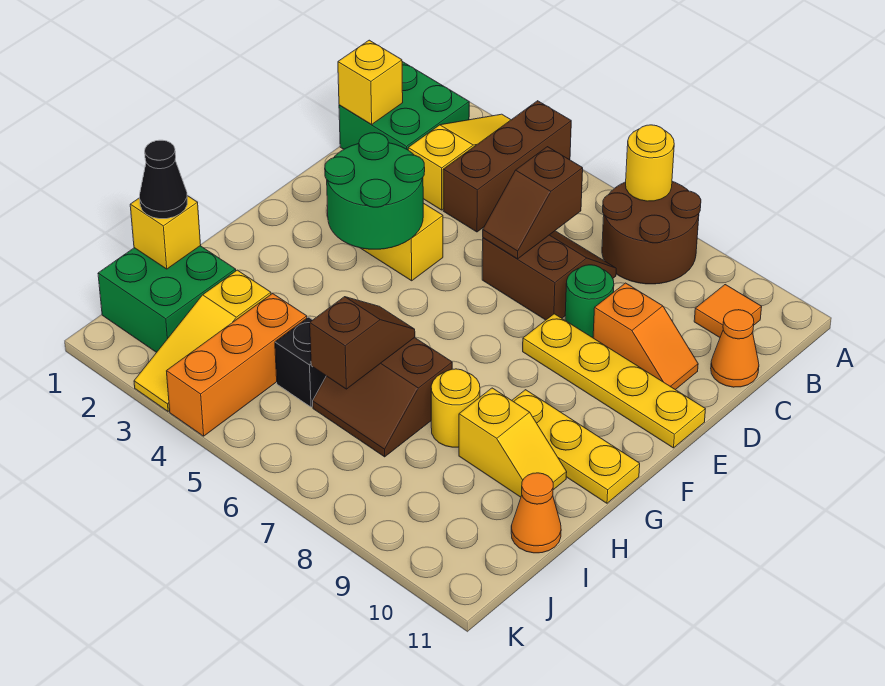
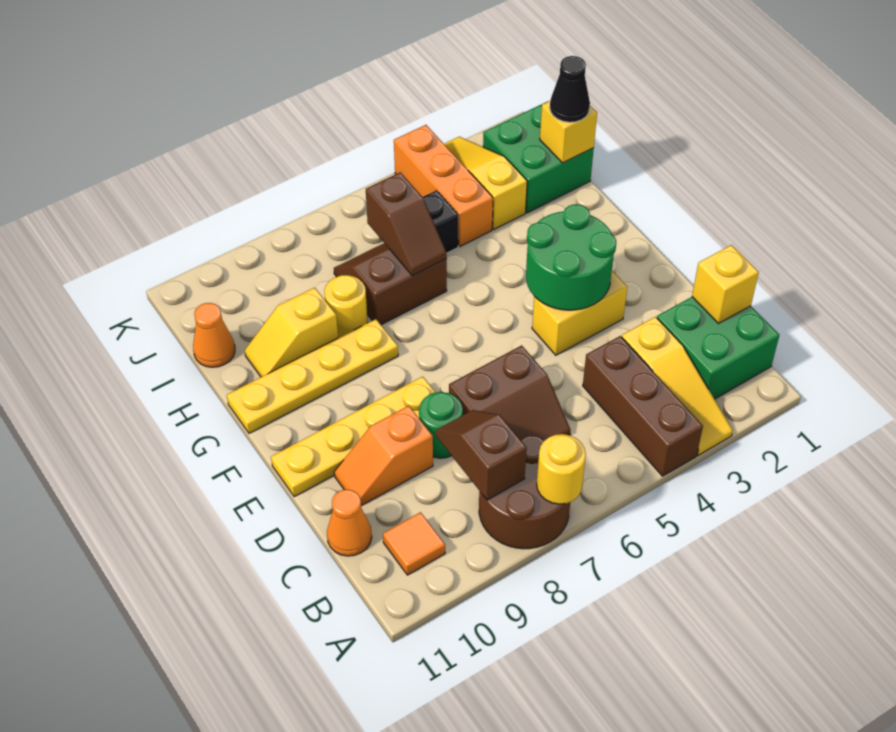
brown 1x2 slope [483,147,583,259] -> brown 1x2 slope moved to [436,410,527,500]
yellow 1x3 plate [512,390,640,503] -> yellow 1x4 plate [227,319,398,433]

